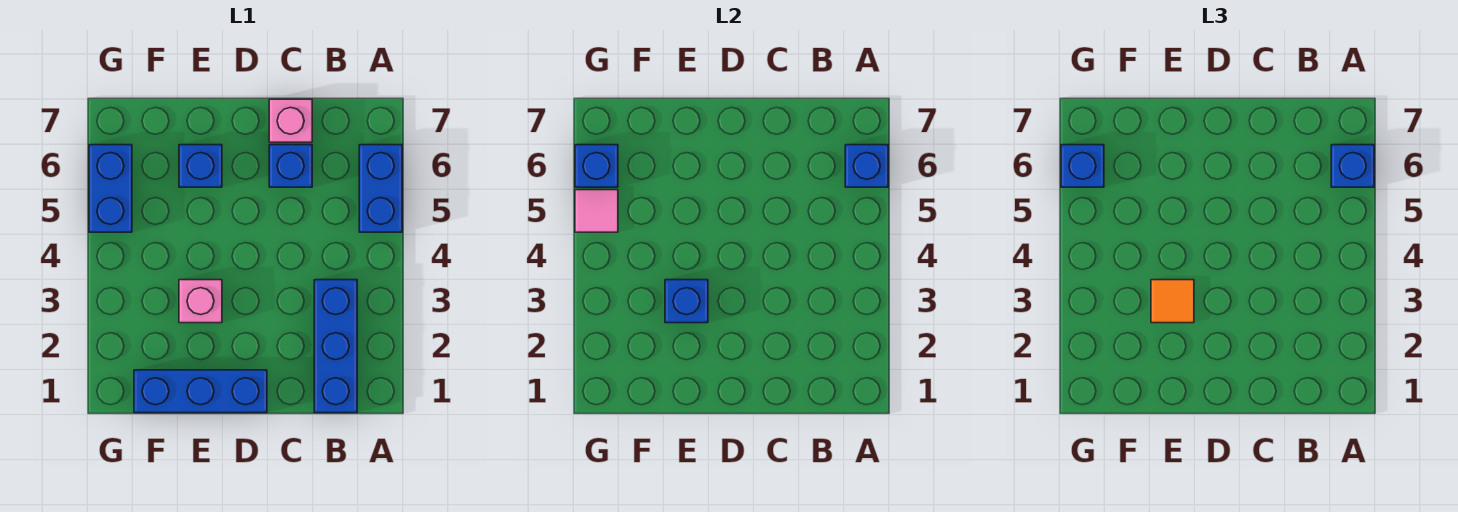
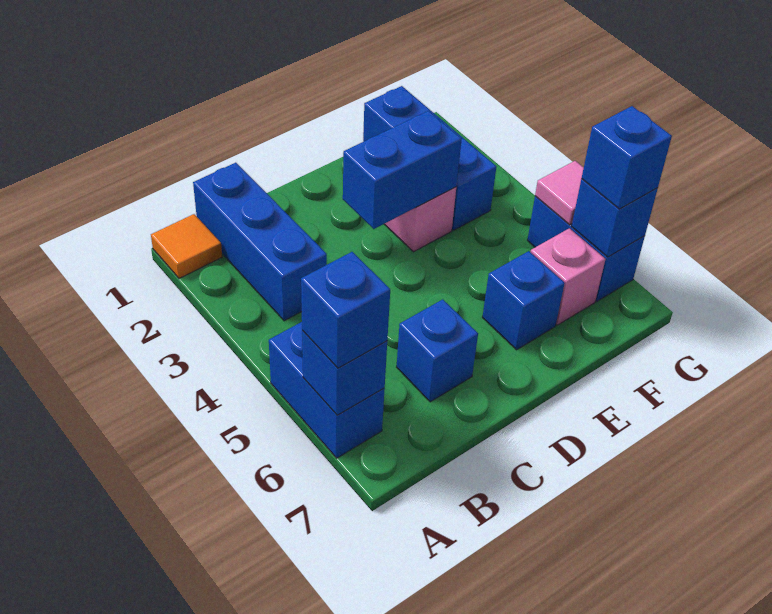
pink 1x1 brick [269,99,312,142] -> pink 1x1 brick moved to [531,228,605,325]
blue 1x3 brick [134,370,267,413] -> blue 1x3 brick turned to [363,86,496,230]
blue 1x1 brick [665,280,708,323] -> blue 1x2 brick [343,111,461,229]
orange 1x1 tile [1151,280,1194,323] -> orange 1x1 tile moved to [151,214,222,278]

